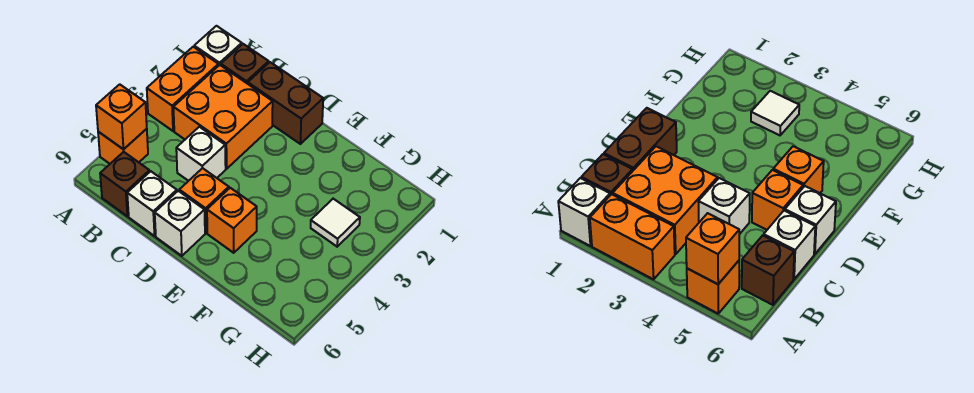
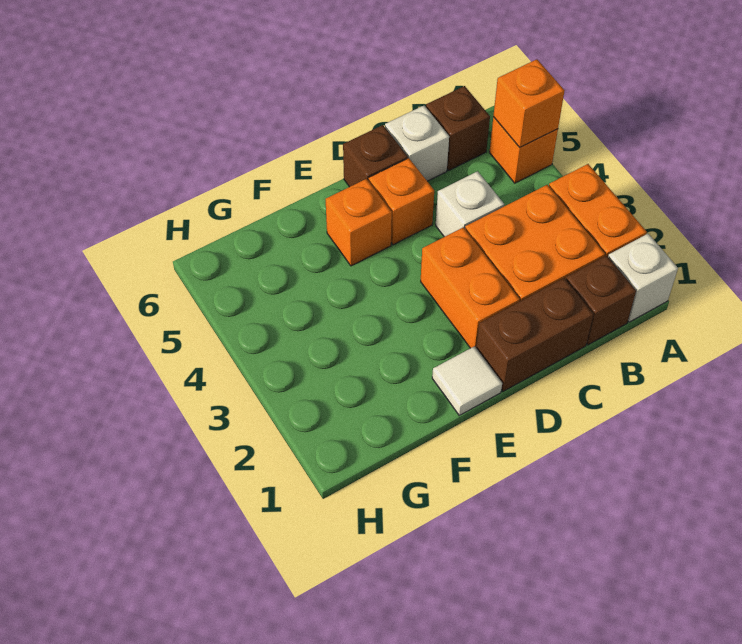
none -> orange 1x2 brick [421,227,520,348]
white 1x1 brick [155,191,205,256] -> brown 1x1 brick [343,125,408,187]
white 1x1 tile [311,199,360,247] -> white 1x1 tile moved to [432,346,502,415]

